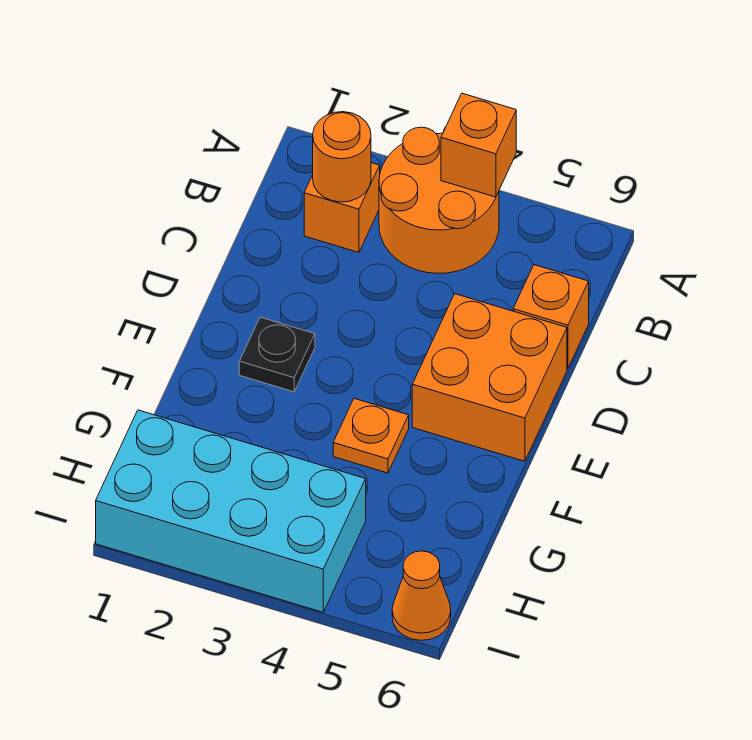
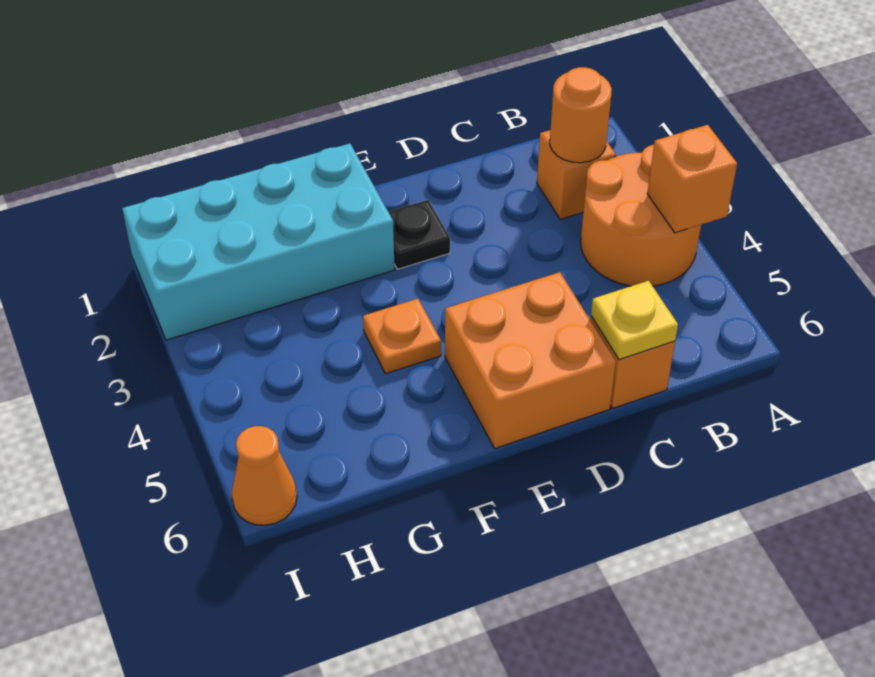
none -> yellow 1x1 plate [591,281,678,360]
cyan 2x4 brick [96,410,366,612] -> cyan 2x4 brick turned to [122,143,395,340]

